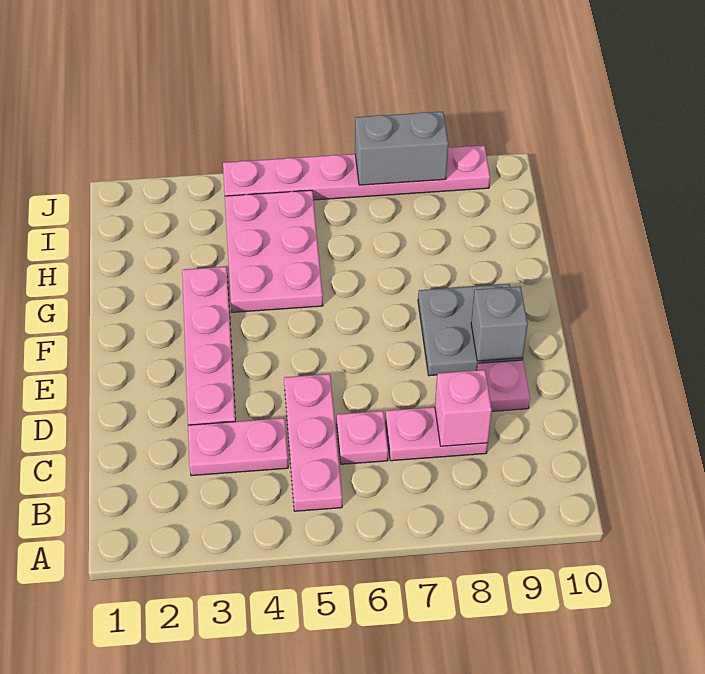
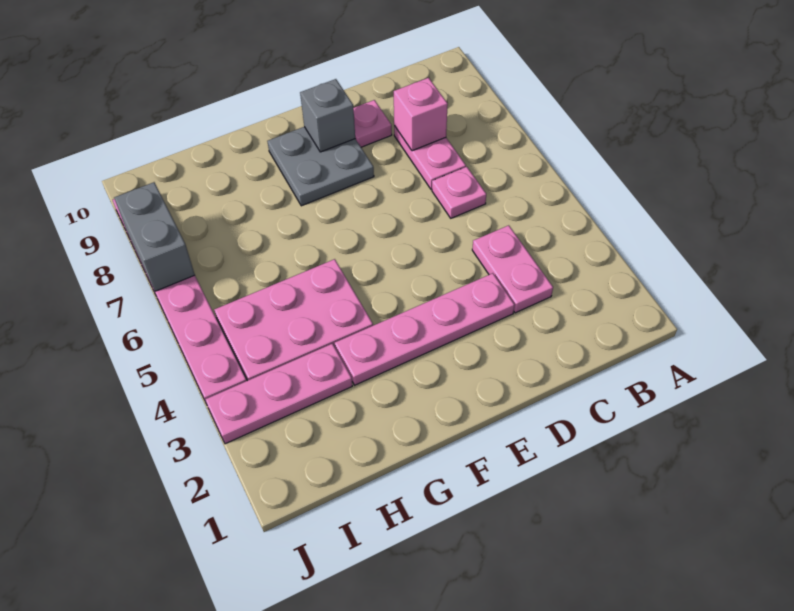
pink 1x3 plate [284,374,342,511] -> pink 1x3 plate moved to [205,344,352,444]

